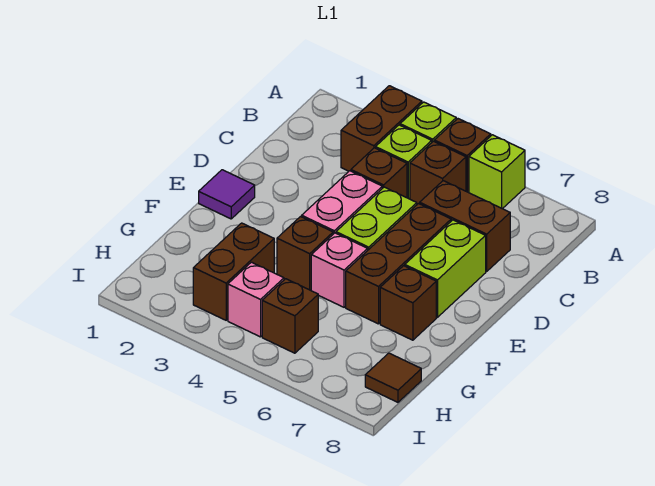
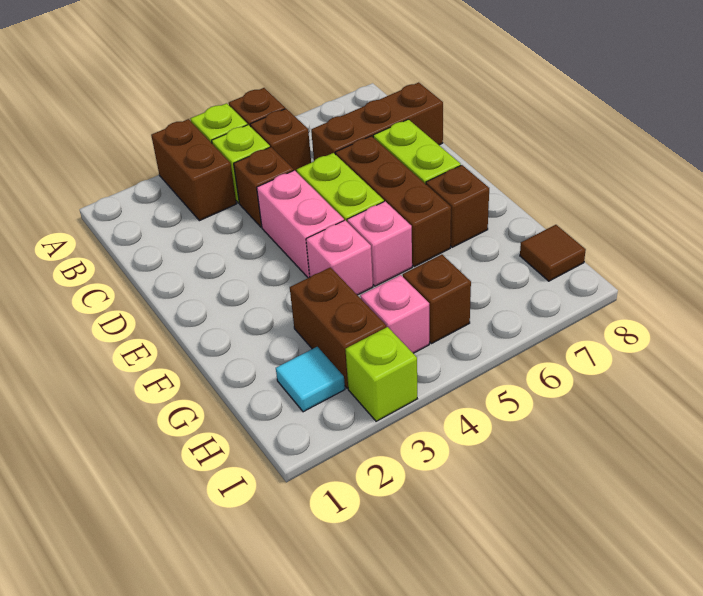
lime 1x1 brick [469,135,525,209] -> lime 1x1 brick moved to [345,327,417,421]
brown 1x2 brick [420,181,510,271] -> brown 1x3 brick [311,82,443,161]
purple 1x1 tile [199,170,255,219] -> none
brown 1x1 brick [277,217,333,290] -> pink 1x1 brick [306,220,373,295]
none -> cyan 1x1 tile [276,347,345,412]

